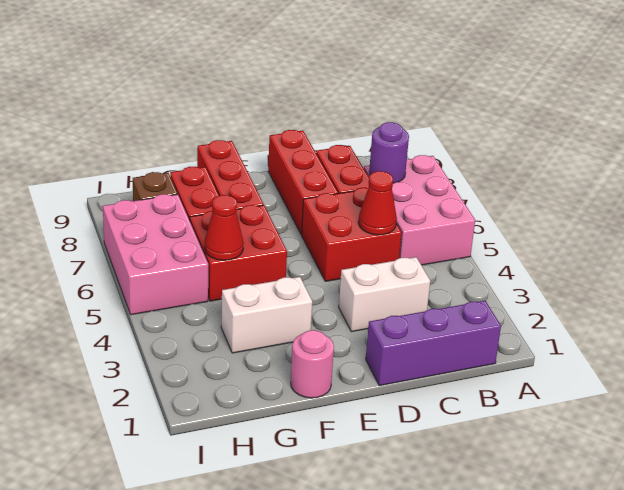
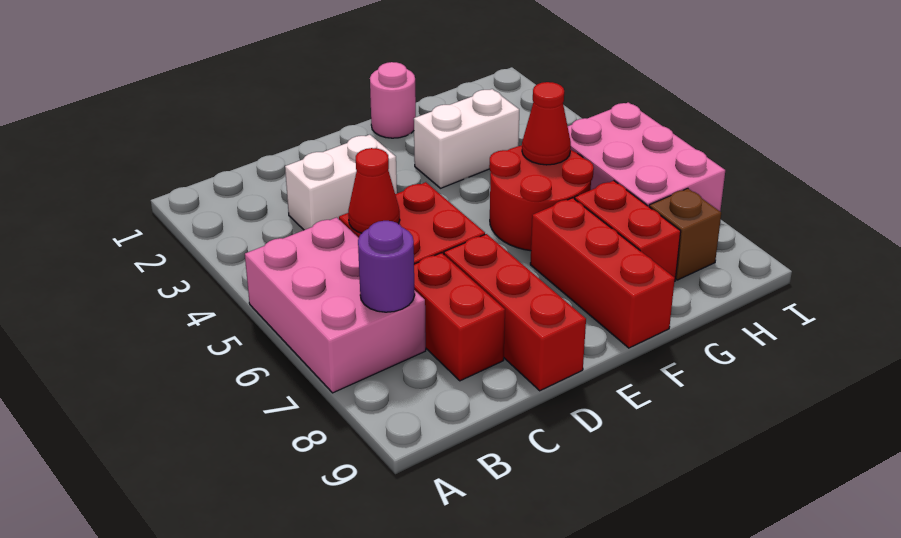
purple 1x3 brick [366,301,501,386] -> none
red 2x2 brick [190,205,287,301] -> red 2x2 round brick [489,145,594,251]

